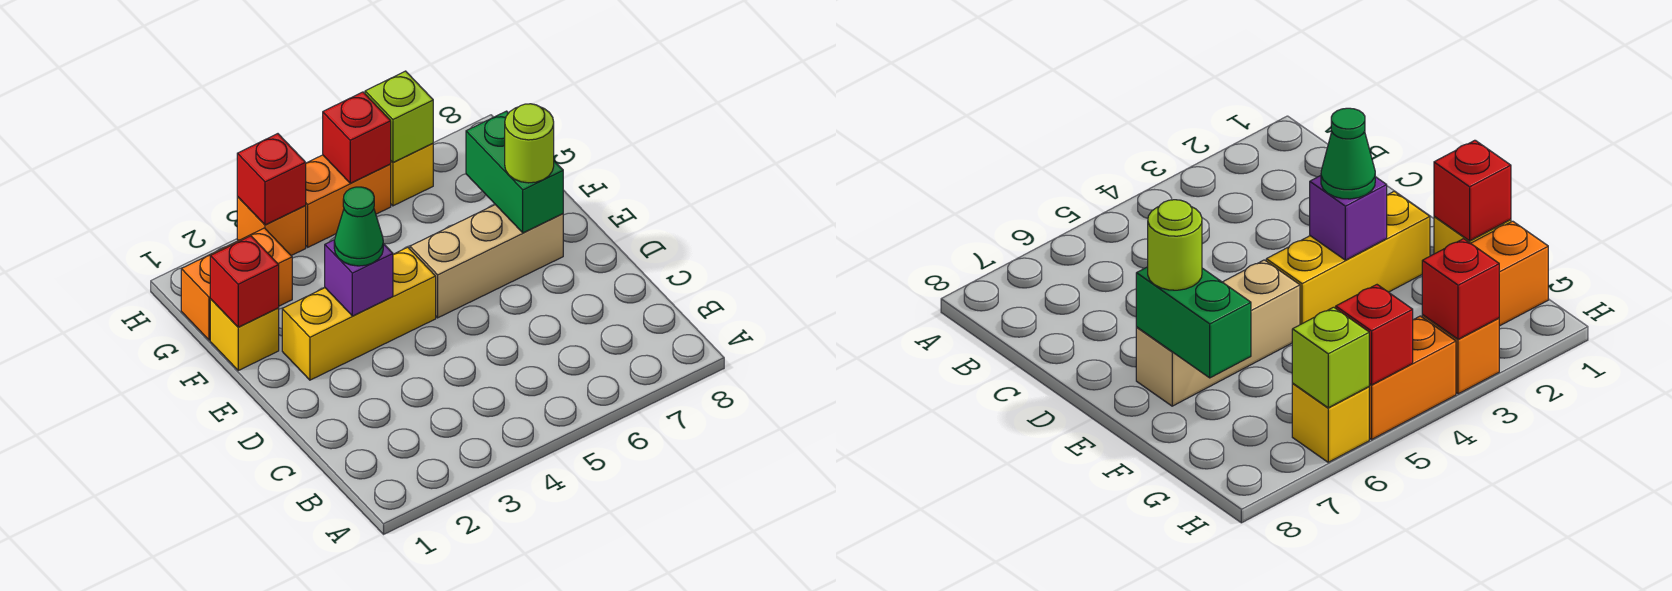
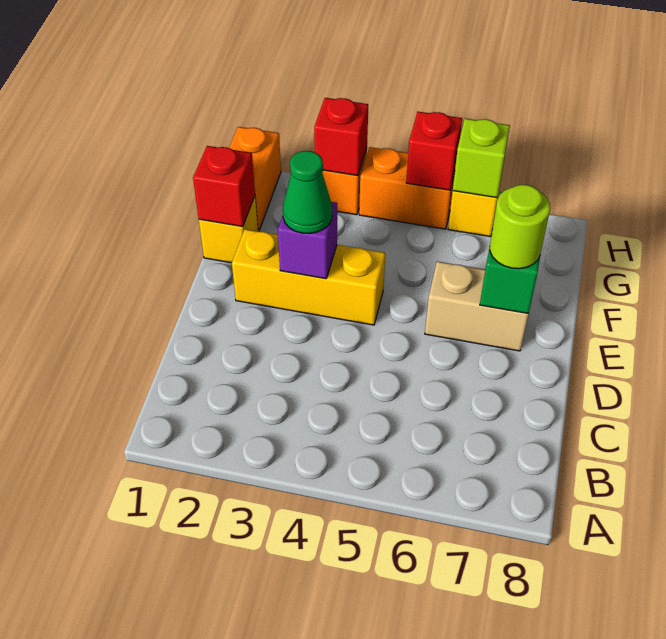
tan 1x3 brick [410,205,563,318] -> tan 1x2 brick [425,261,528,351]
orange 1x2 brick [181,228,292,340] -> orange 1x2 brick turned to [229,127,281,231]

